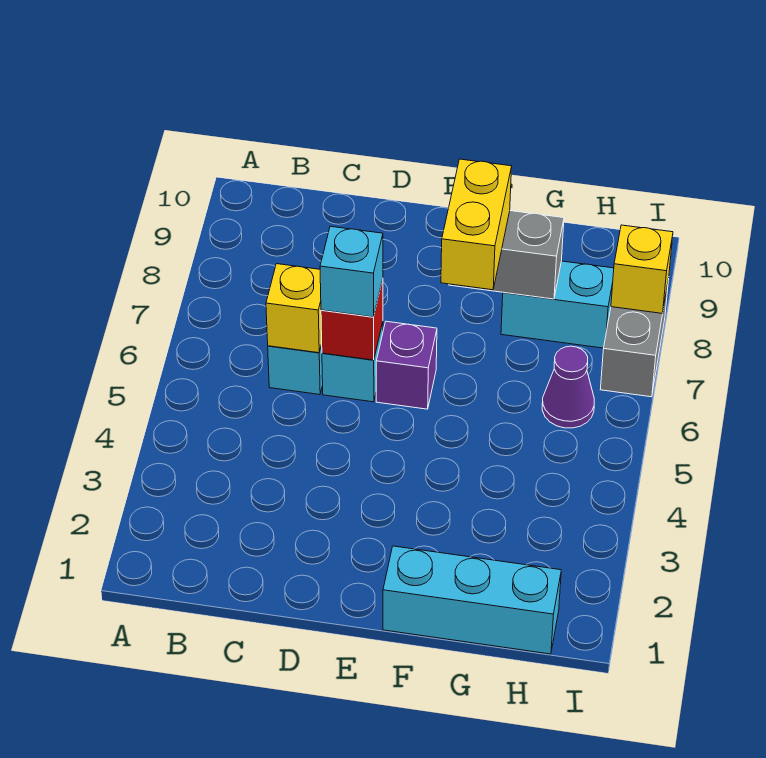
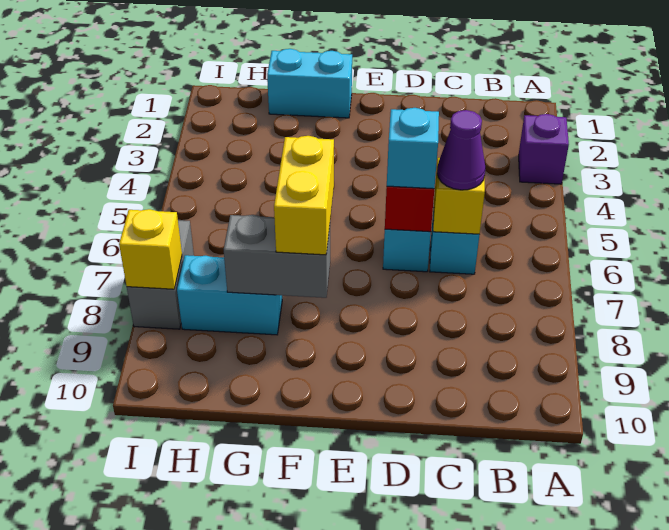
purple 1x1 brick [376,321,437,409] -> purple 1x1 brick moved to [519,114,569,184]
cyan 1x3 brick [383,546,561,654] -> cyan 1x2 brick [267,49,352,118]
purple 1x1 cone [542,346,594,428] -> purple 1x1 cone moved to [437,110,485,190]

